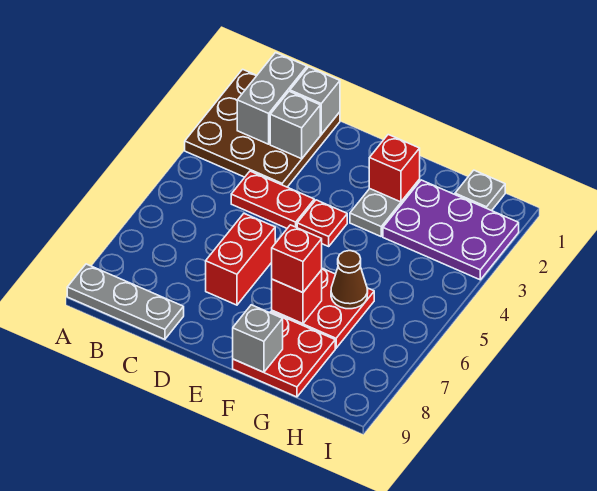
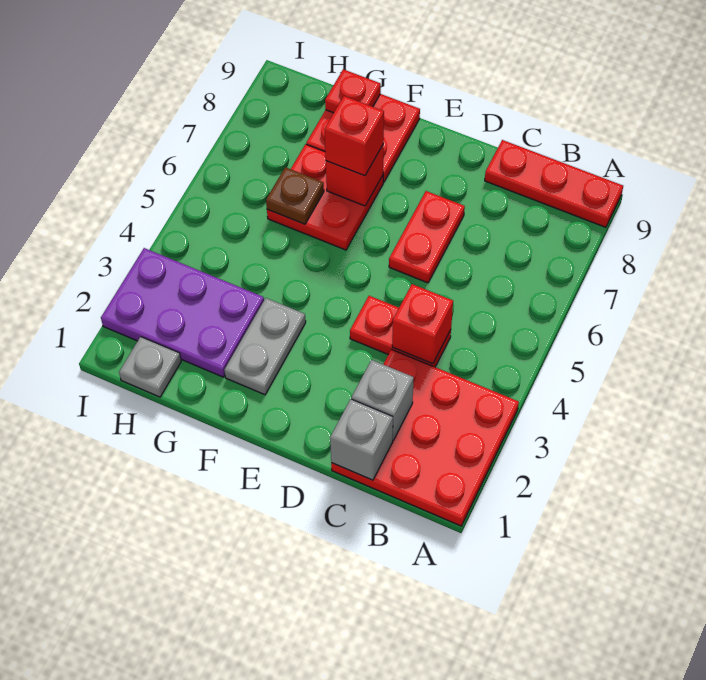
brown 3x3 plate [185,69,340,187] -> red 3x3 plate [331,349,519,526]
grey 1x3 plate [67,264,184,339] -> red 1x3 plate [485,140,623,227]
grey 1x2 brick [237,53,307,144] -> none
red 1x2 brick [206,214,275,305] -> red 1x2 plate [389,191,465,283]
red 1x1 plate [297,200,347,246] -> red 1x1 plate moved to [325,69,381,113]
red 1x1 brick [369,135,420,202] -> red 1x1 brick moved to [392,284,453,364]
grey 1x1 brick [233,305,283,372] -> none
brown 1x1 cone [331,251,368,309] -> brown 1x1 plate [266,167,324,224]

